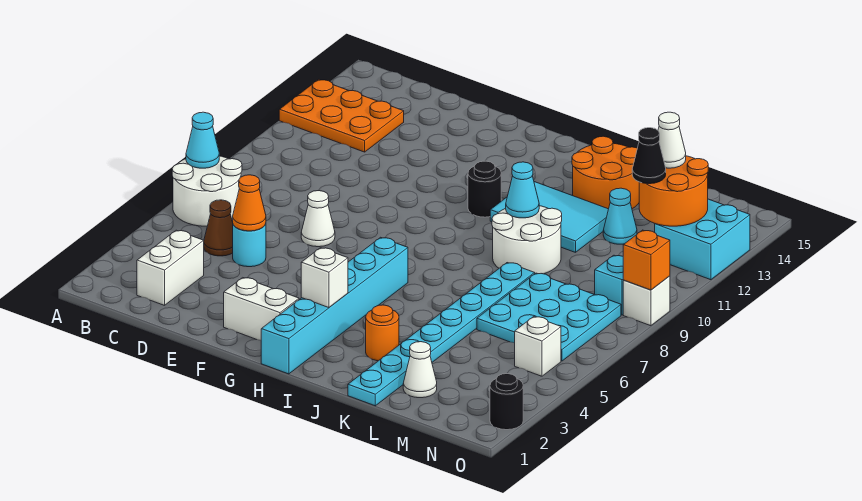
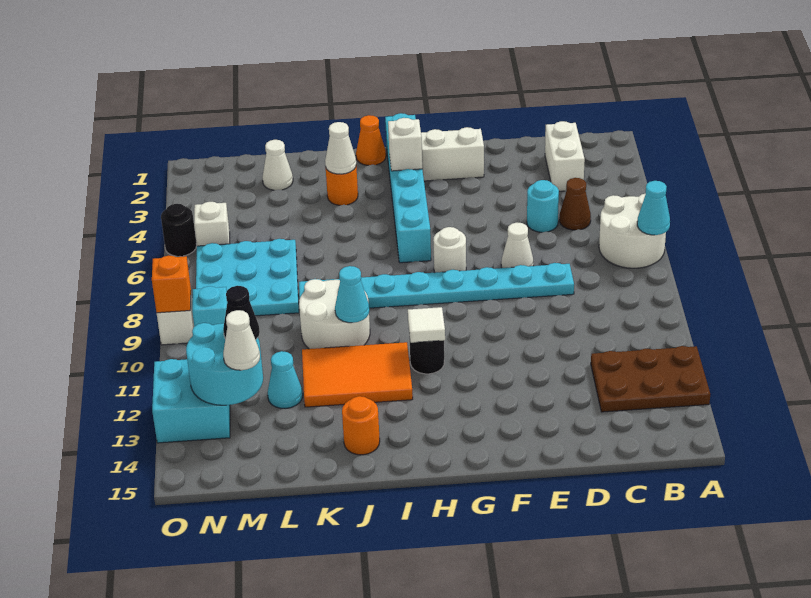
orange 2x3 plate [279,79,404,152] -> brown 2x3 plate [591,346,710,412]
orange 1x1 cone [233,175,266,231] -> orange 1x1 cone moved to [356,115,386,165]
none -> white 1x1 round brick [433,227,466,273]
none -> white 1x1 tile [408,307,445,343]
cyan 2x3 tile [490,182,608,252] -> orange 2x3 tile [302,342,413,407]
none -> white 1x1 cone [325,122,356,174]
orange 2x2 round brick [572,136,639,209] -> orange 1x1 round brick [342,396,380,455]
cyan 1x8 plate [348,263,535,406] -> cyan 1x8 plate turned to [299,263,574,308]
orange 2x2 round brick [639,156,708,226] -> cyan 2x2 round brick [186,323,263,405]
black 1x1 round brick [490,374,523,430] -> black 1x1 round brick moved to [161,204,197,256]

